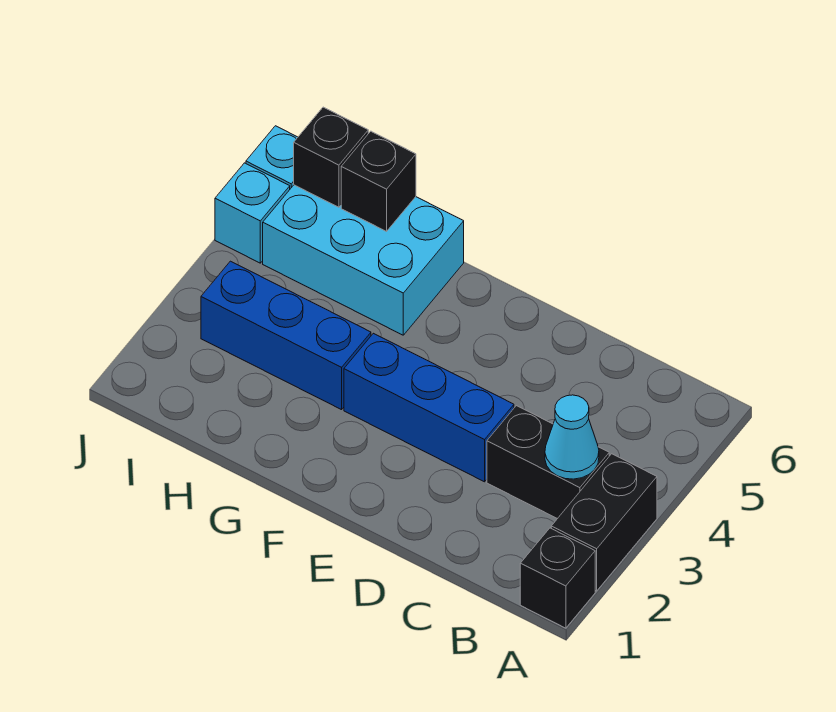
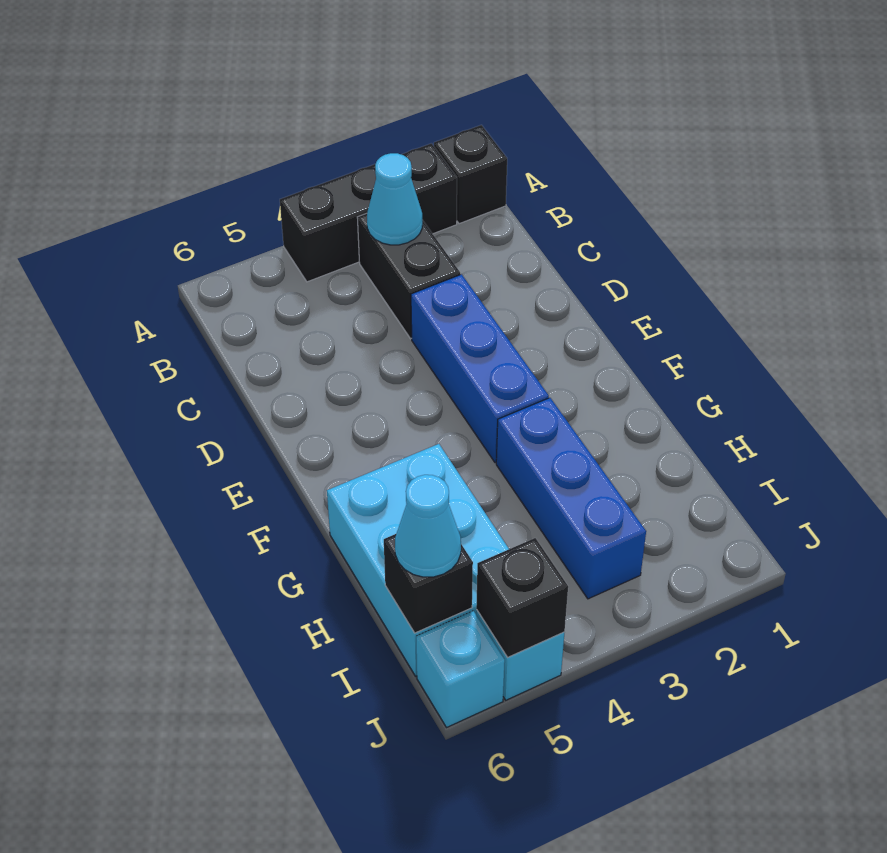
black 1x2 brick [551,454,657,591] -> black 1x3 brick [280,143,457,282]
black 1x1 brick [341,131,416,231] -> black 1x1 brick moved to [476,538,568,657]
none -> cyan 1x1 cone [395,475,461,577]

